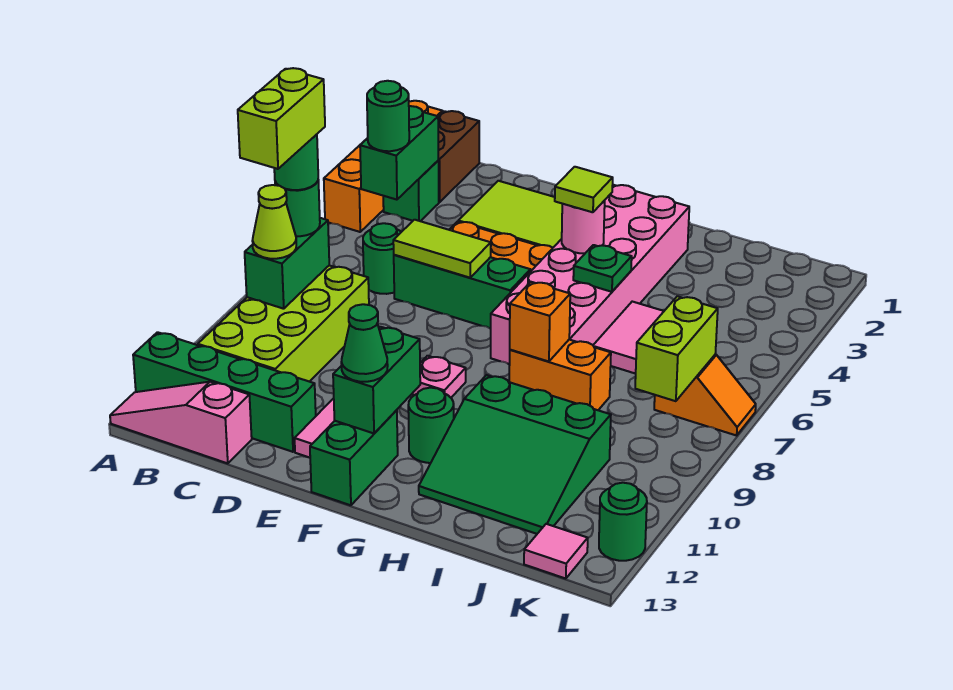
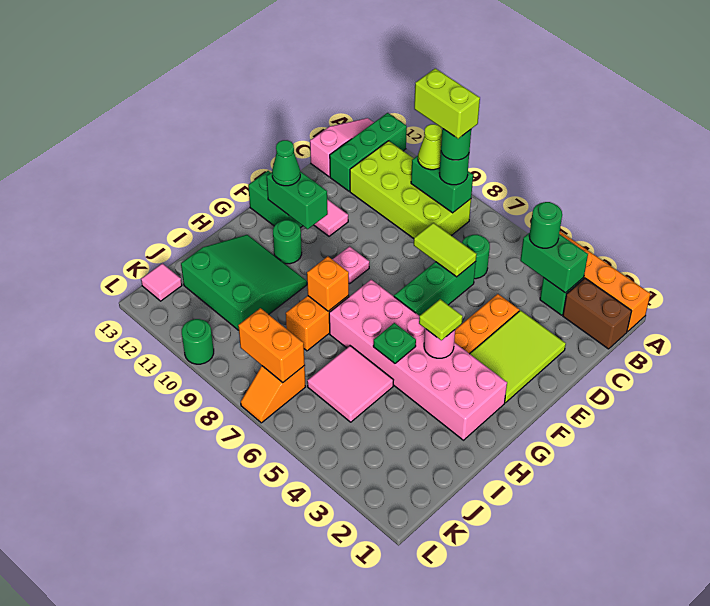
green 1x4 brick [133,332,316,452] -> green 1x3 brick [330,113,407,191]
lime 1x2 tile [393,220,491,278] -> lime 1x2 tile turned to [414,223,477,277]
green 3x3 slope [419,375,611,534] -> green 3x3 slope turned to [181,235,307,330]
lime 1x2 brick [635,296,718,401] -> orange 1x2 brick [238,308,305,382]
green 1x1 round brick [599,483,647,561] -> green 1x1 round brick moved to [182,319,214,364]

